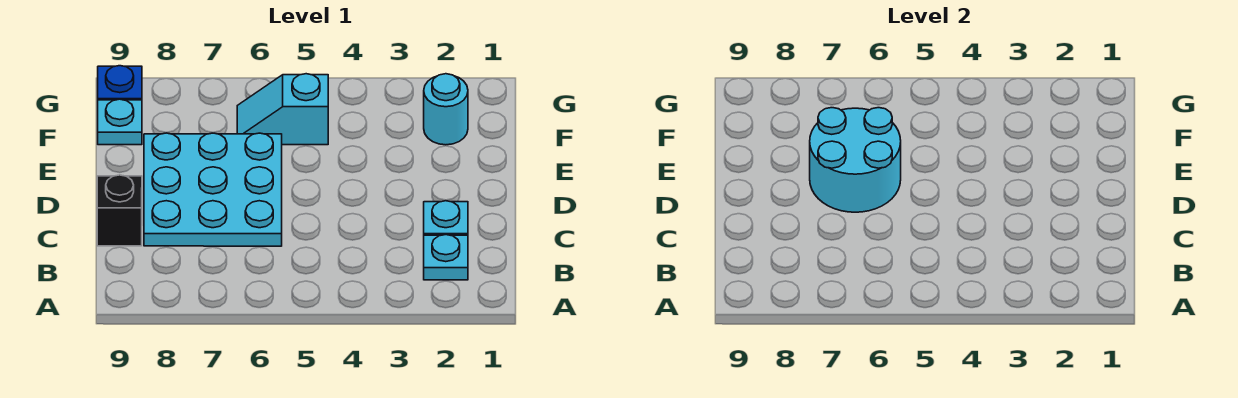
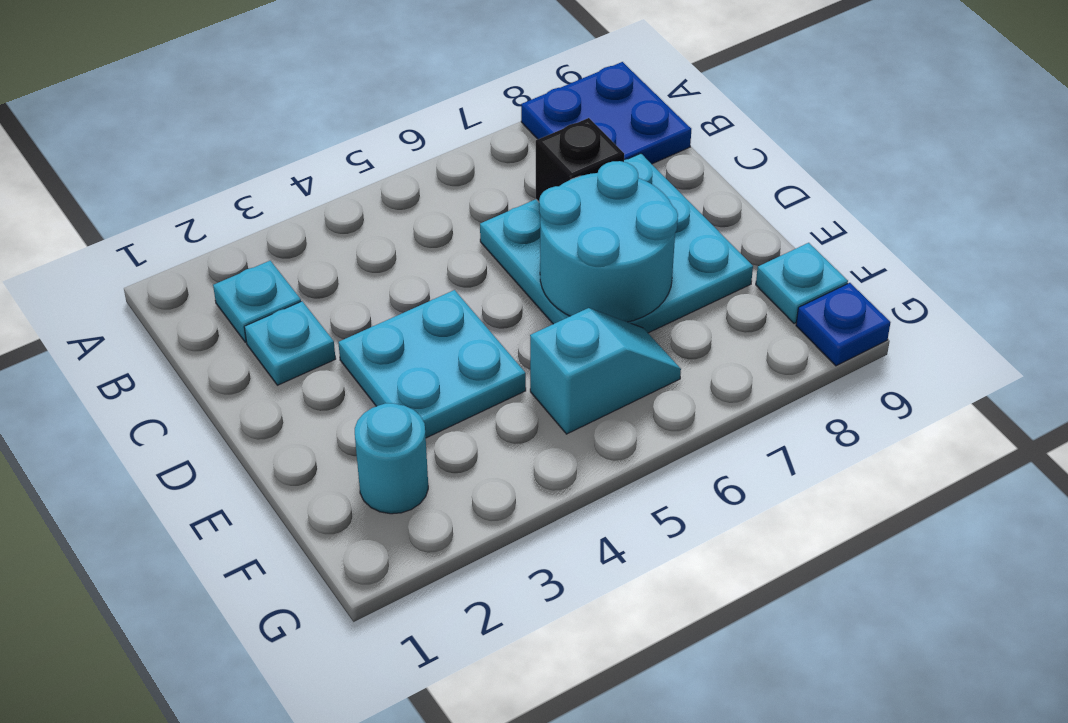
none -> blue 2x2 plate [521,62,691,164]
black 1x1 brick [97,175,142,246] -> black 1x1 brick moved to [536,118,624,202]
none -> cyan 2x2 plate [338,290,526,438]

